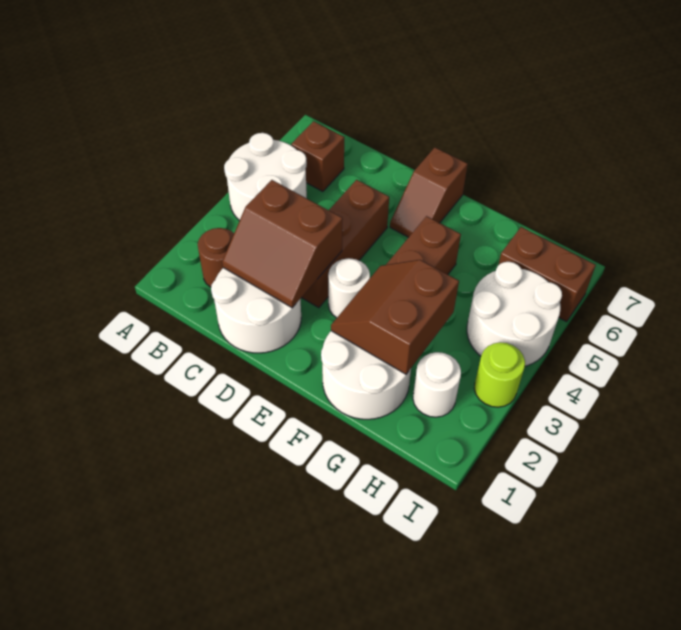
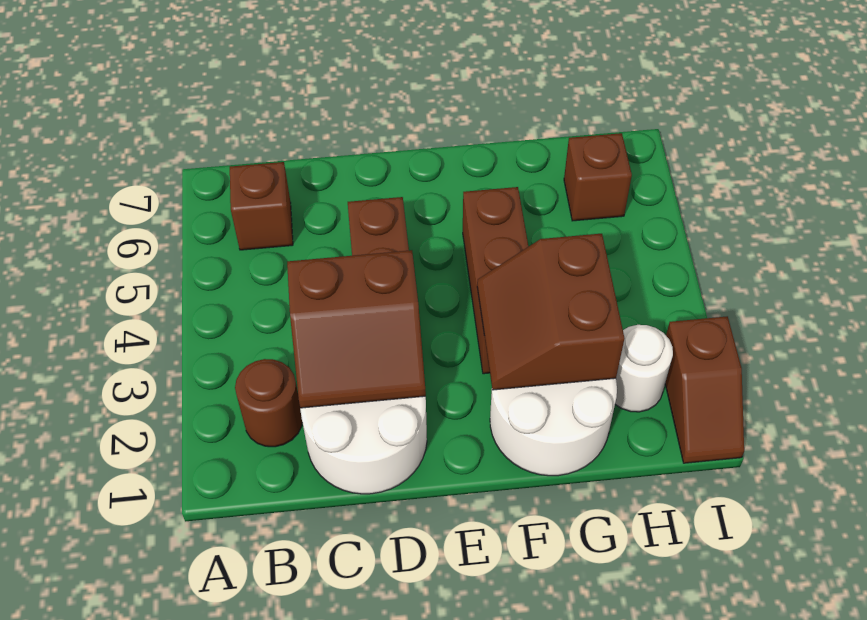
white 2x2 round brick [224,133,307,221] -> none
white 1x1 round brick [328,258,370,318] -> none
brown 1x2 slope [390,148,468,237] -> brown 1x2 slope moved to [665,316,744,463]
white 2x2 round brick [467,262,562,366] -> none
brown 1x2 brick [498,227,596,322] -> brown 1x1 brick [564,133,632,221]
lime 1x1 round brick [474,342,525,407] -> none

